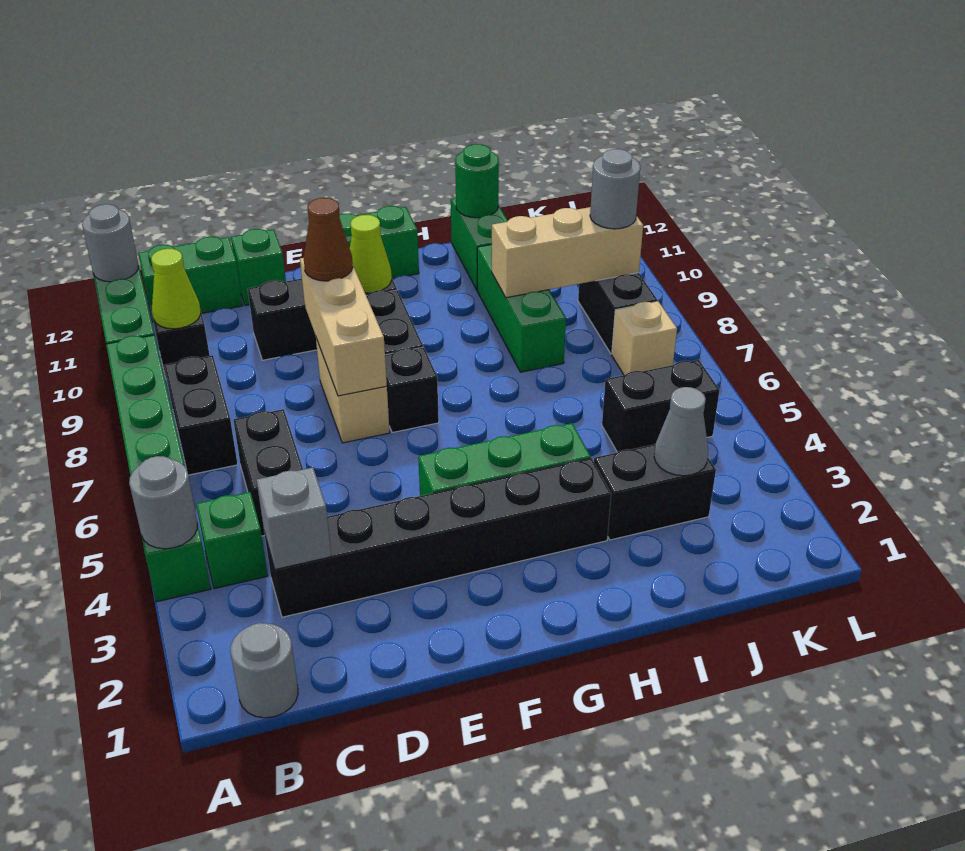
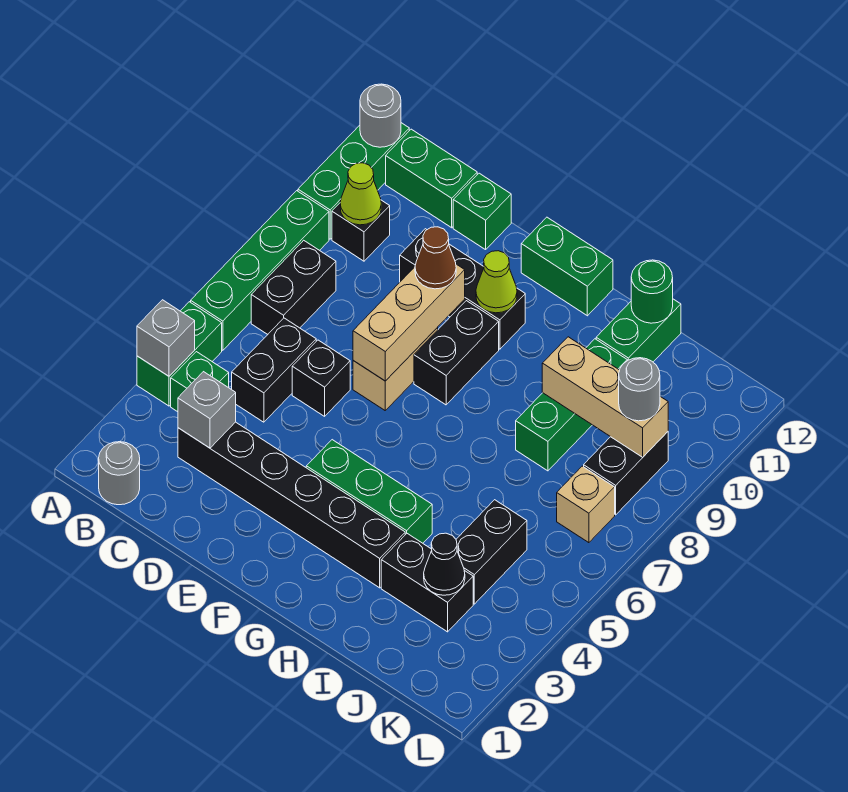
grey 1x1 round brick [129,456,197,549] -> grey 1x1 brick [137,300,195,376]
black 1x1 brick [385,347,439,433] -> black 1x1 brick moved to [292,340,350,416]
grey 1x1 cone [654,387,708,476] -> black 1x1 cone [424,533,465,595]
black 1x2 brick [602,360,720,452] -> black 1x2 brick turned to [456,500,527,604]

